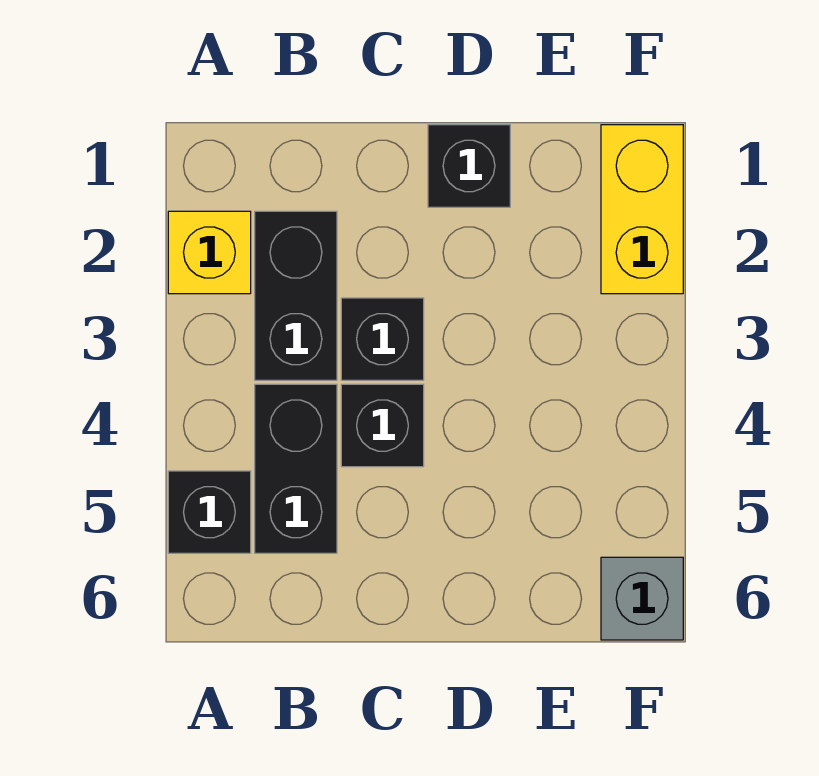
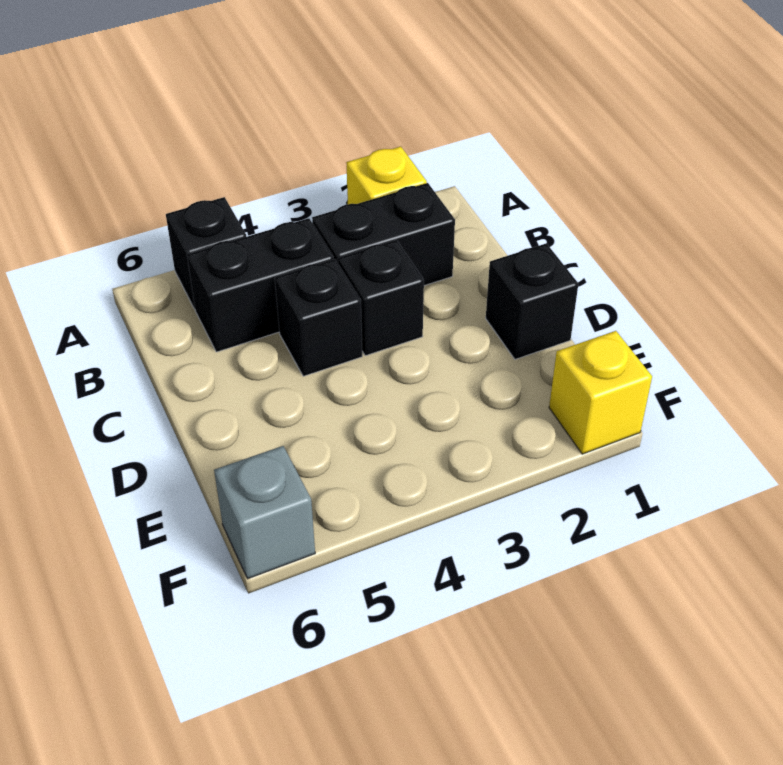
yellow 1x2 brick [601,125,683,294] -> yellow 1x1 brick [549,331,652,454]

